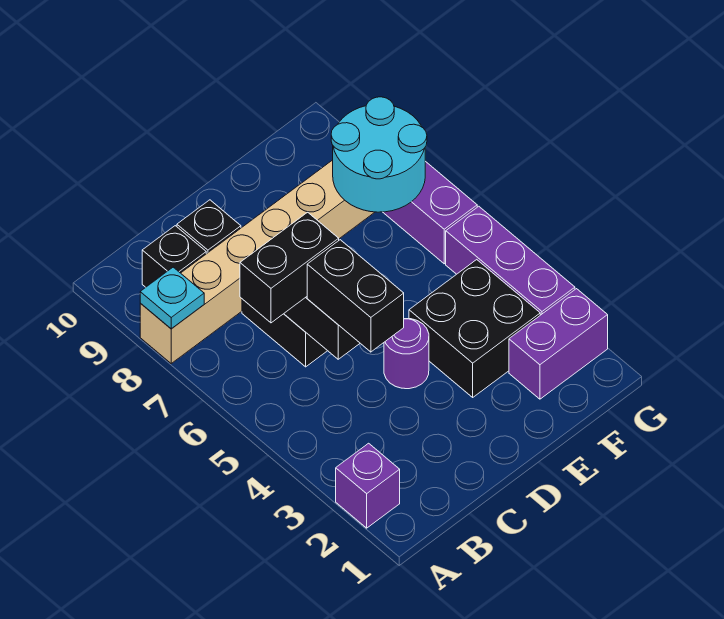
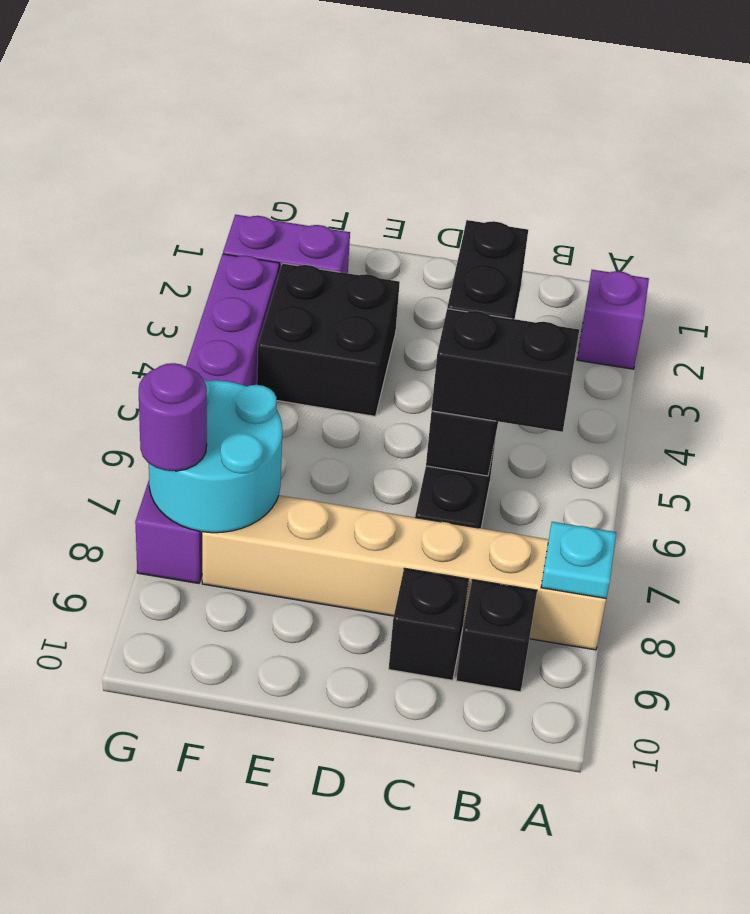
purple 1x1 round brick [384,319,429,389] -> purple 1x1 round brick moved to [139,363,207,471]

